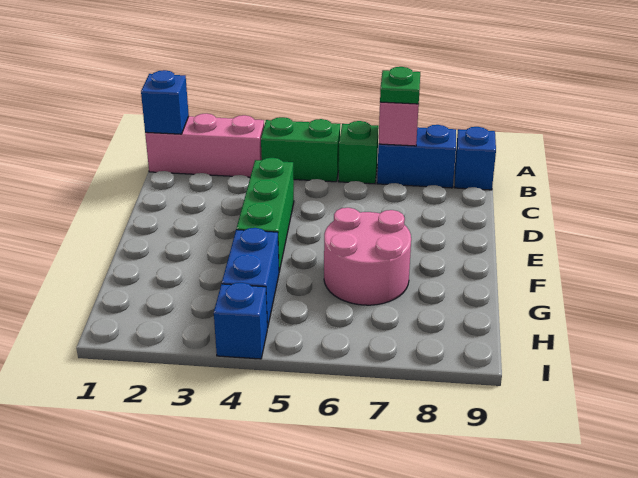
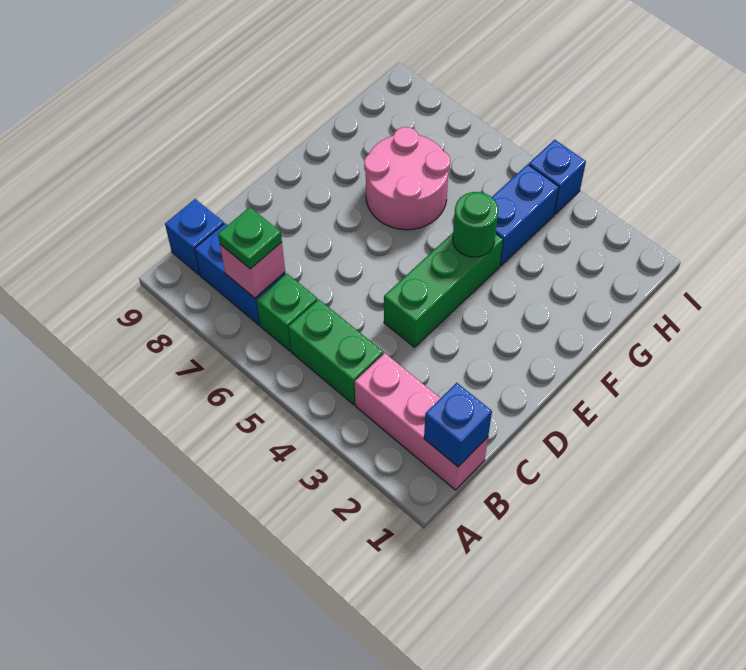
none -> green 1x1 round brick [453,192,498,257]

